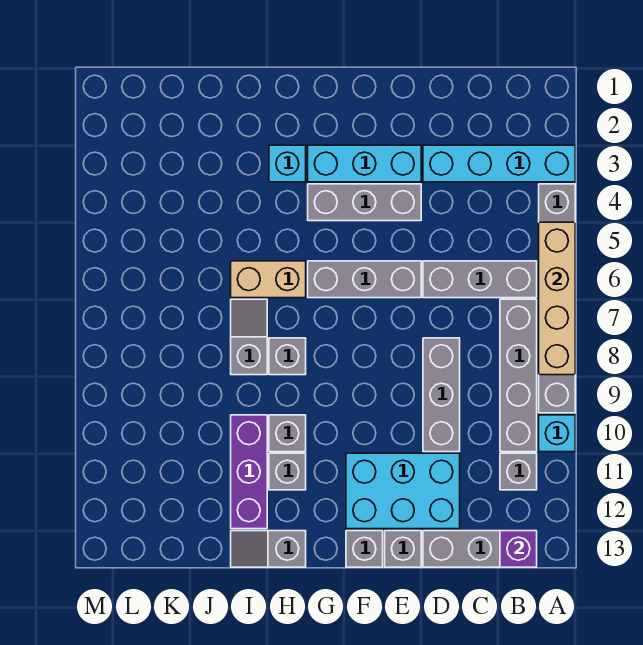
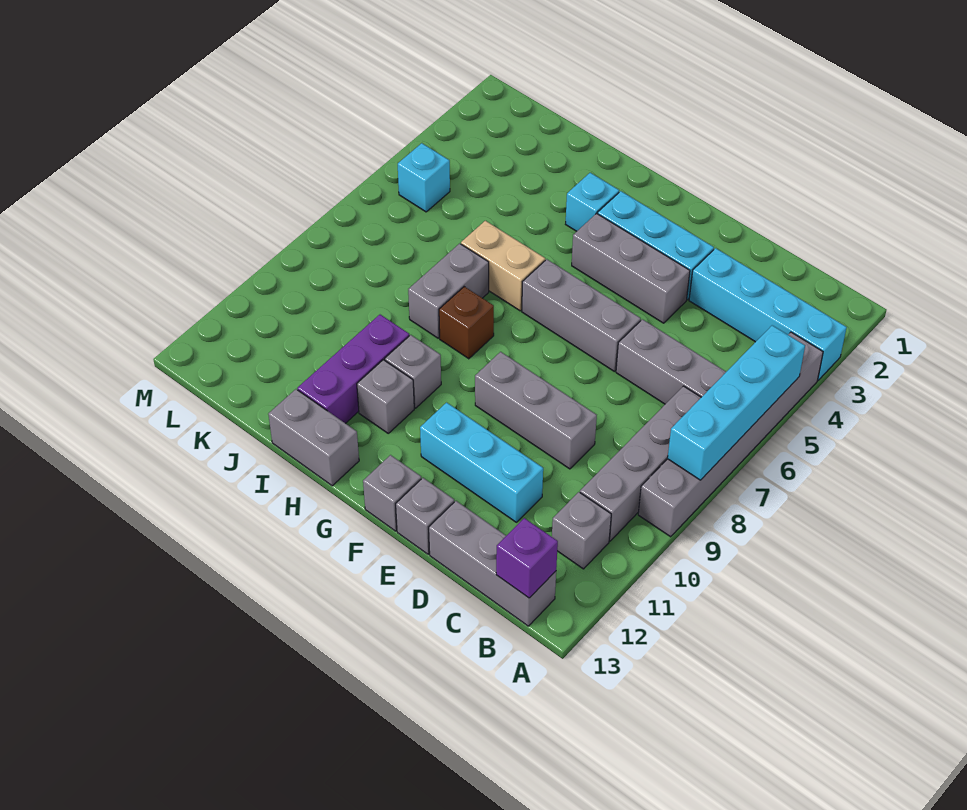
tan 1x4 brick [539,222,575,375] -> cyan 1x4 brick [668,325,805,480]
cyan 1x1 brick [539,415,575,452] -> cyan 1x1 brick moved to [398,143,450,212]
grey 1x3 brick [423,338,460,452] -> grey 1x3 brick turned to [475,352,597,469]
cyan 2x3 brick [346,453,460,529] -> cyan 1x3 brick [420,403,543,522]
grey 1x1 brick [269,338,306,375] -> brown 1x1 brick [439,287,494,359]
grey 1x2 slope [231,531,306,567] -> grey 1x2 brick [268,389,359,486]
grey 1x2 slope [231,299,267,375] -> grey 1x2 brick [408,243,489,338]

